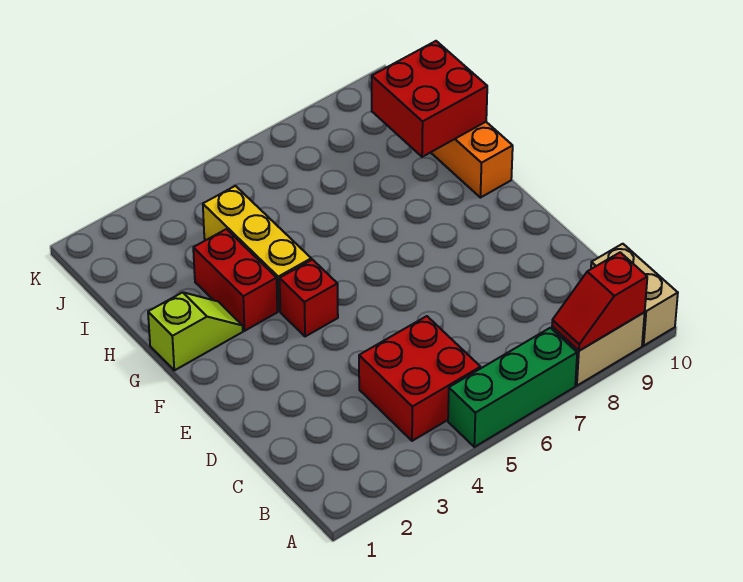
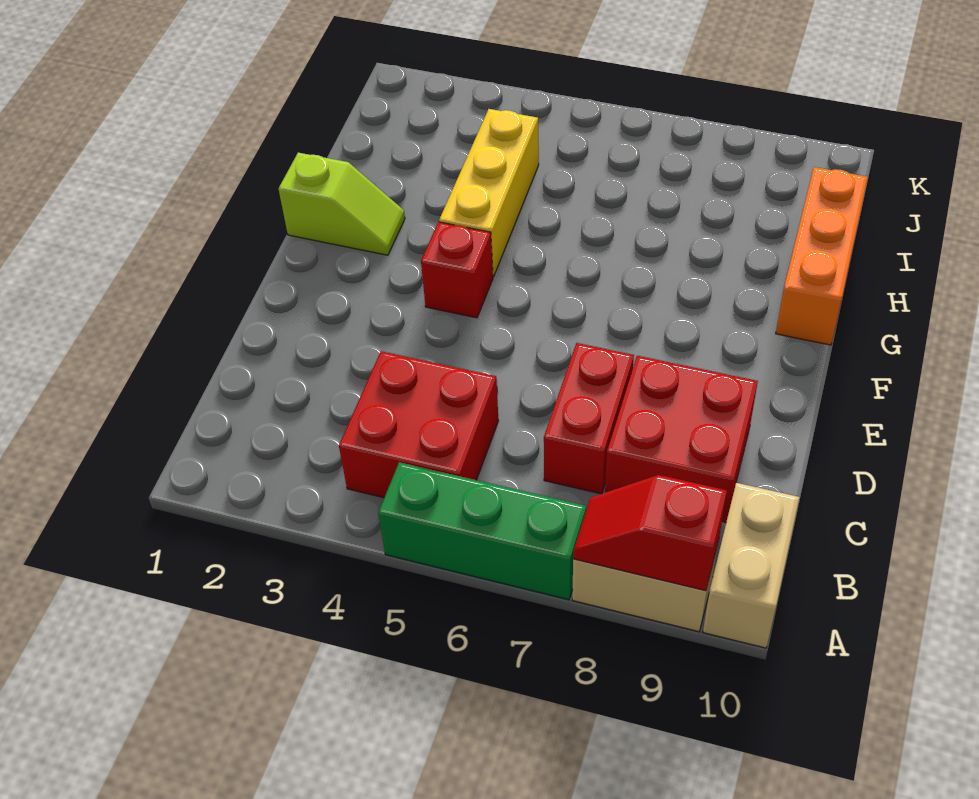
red 1x2 brick [193,229,278,331] -> red 1x2 brick moved to [544,343,634,494]
red 2x2 brick [372,41,487,157] -> red 2x2 brick moved to [605,356,758,522]

